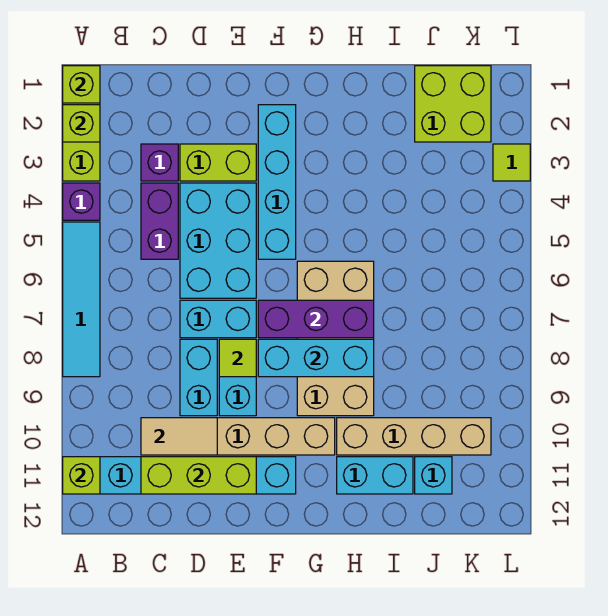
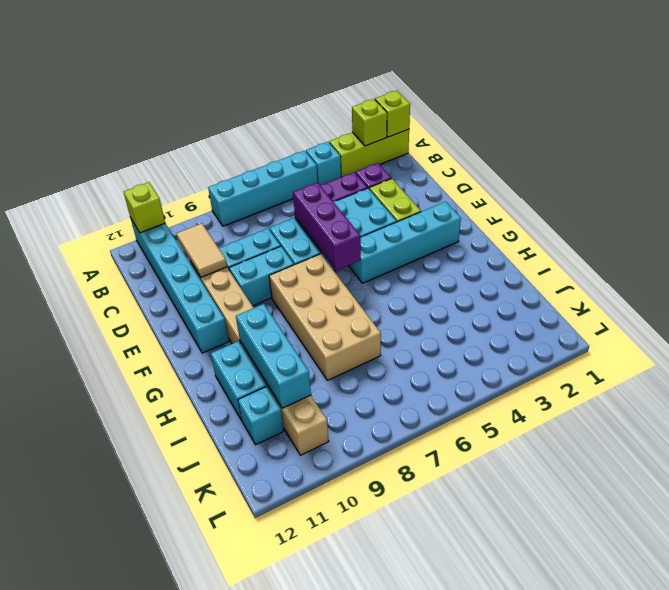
purple 1x1 brick [63,183,100,220] -> cyan 1x1 brick [306,142,341,185]
cyan 1x4 tile [63,222,100,377] -> cyan 1x4 brick [208,151,318,226]
lime 1x3 brick [141,457,256,494] -> none
lime 1x1 tile [219,339,256,377] -> none
purple 1x3 brick [258,300,374,338] -> purple 1x3 brick moved to [293,182,361,271]
cyan 1x3 brick [258,339,374,377] -> cyan 1x3 brick moved to [236,304,311,408]
tan 2x4 brick [297,261,374,416] -> tan 2x4 brick turned to [269,254,381,380]
lime 2x2 brick [415,66,491,142] -> none
lime 1x1 tile [493,144,530,181] -> none

